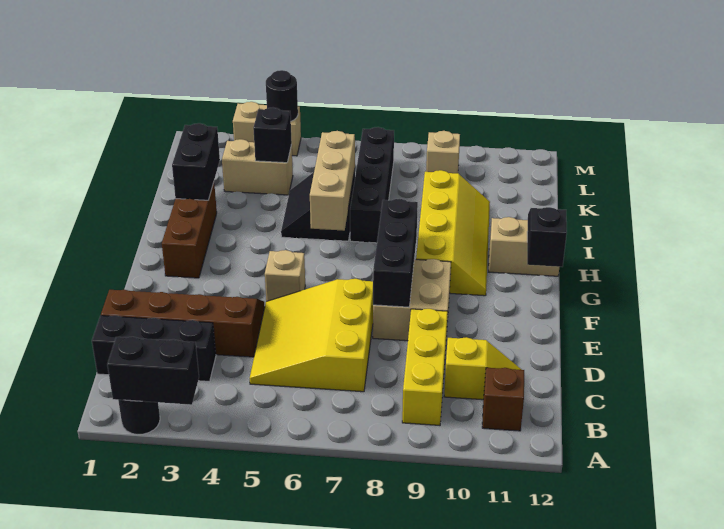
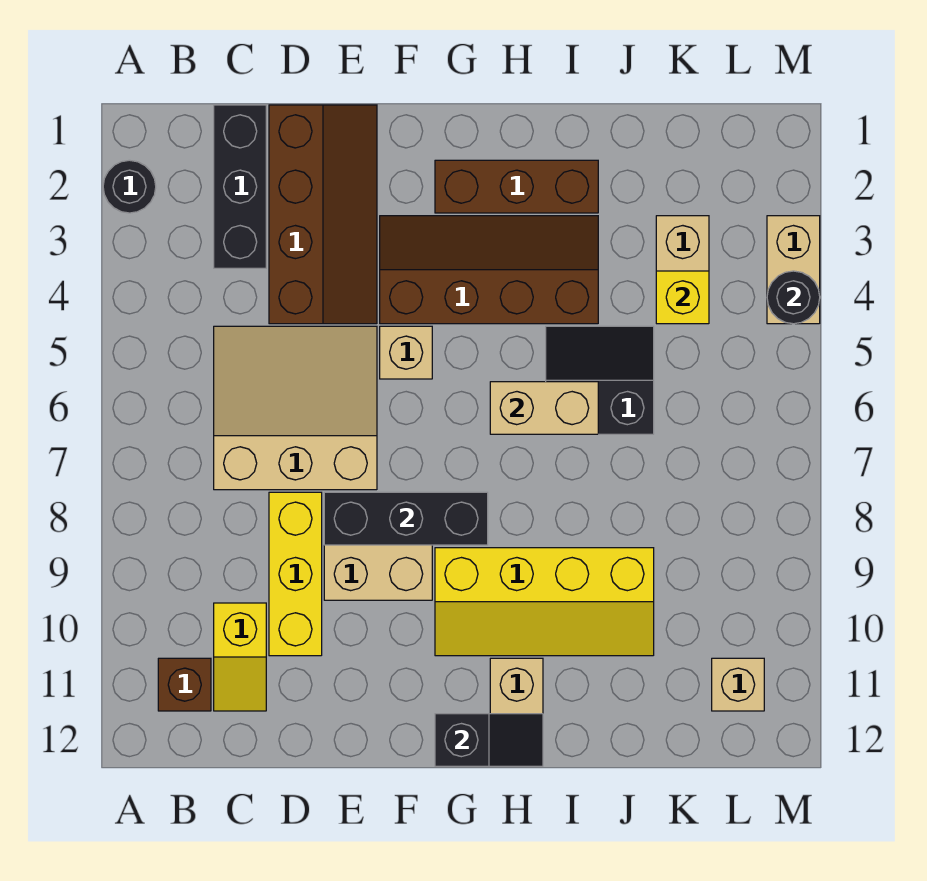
black 1x2 brick [107,337,199,405] -> none
yellow 1x3 brick [402,309,448,425] -> yellow 1x3 brick turned to [269,492,322,656]
yellow 3x3 slope [250,279,373,392] -> tan 3x3 slope [214,326,377,490]
none -> brown 2x4 slope [380,216,598,324]
tan 1x3 brick [310,131,355,231] -> tan 1x2 brick [490,382,598,434]
black 1x2 brick [172,123,220,200] -> none
black 1x4 brick [350,127,394,243] -> none
black 1x1 brick [253,108,292,163] -> yellow 1x1 brick [656,271,709,324]
tan 1x1 brick [426,131,460,173] -> tan 1x1 brick moved to [712,658,764,711]

